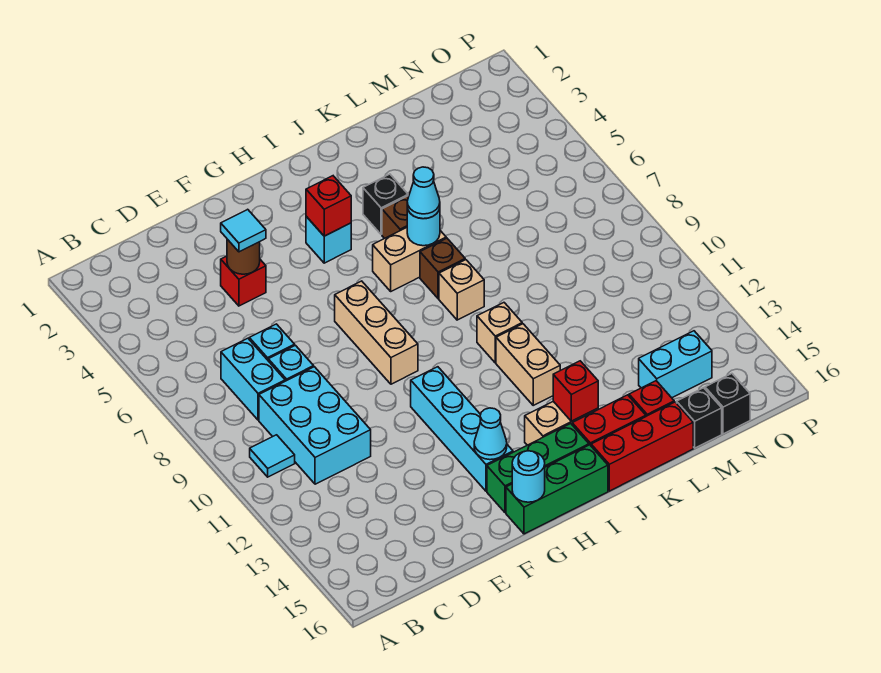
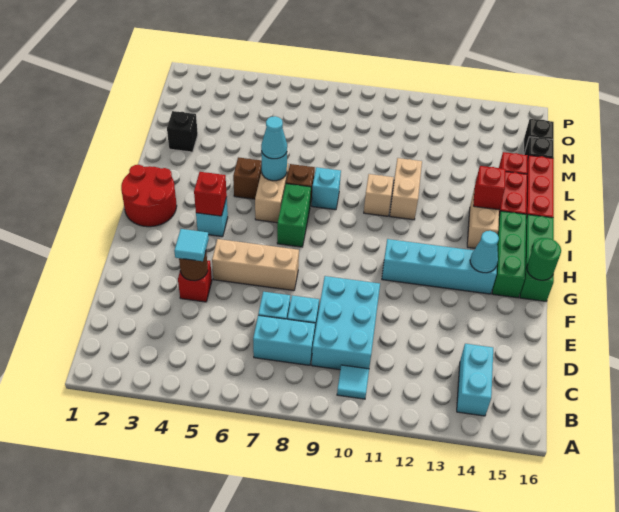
cyan 2x3 brick [259,367,371,484] -> cyan 2x3 brick turned to [312,276,380,370]
tan 1x3 brick [335,281,418,384] -> tan 1x3 brick moved to [212,239,299,291]
cyan 1x1 round brick [512,451,545,502] -> green 1x1 round brick [527,238,561,280]
none -> red 2x2 round brick [121,165,177,227]
none -> green 1x2 brick [277,184,311,247]
black 1x1 brick [363,174,408,235] -> black 1x1 brick moved to [167,111,198,152]
tan 1x1 brick [439,260,484,320] -> cyan 1x1 brick [312,167,341,210]
tan 1x2 brick [496,324,560,405] -> tan 1x2 brick turned to [390,158,422,220]
cyan 1x2 brick [639,331,712,398] -> cyan 1x2 brick moved to [457,344,493,416]

